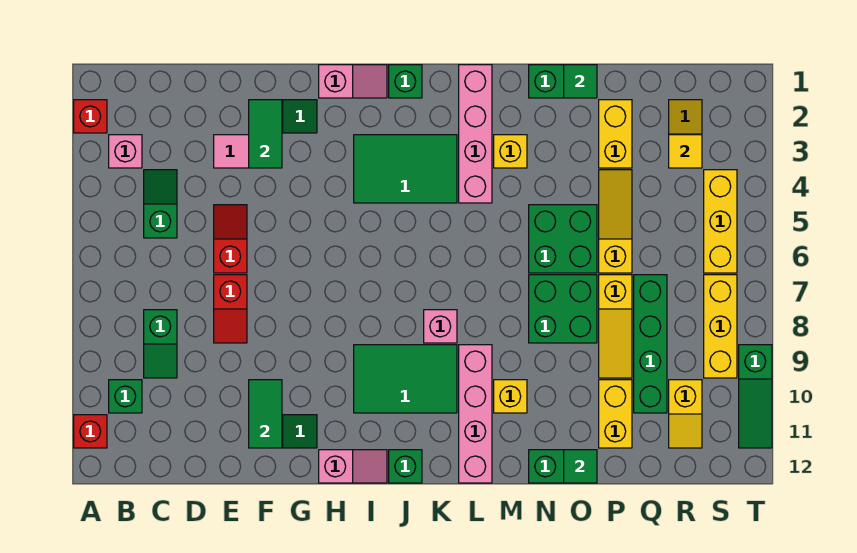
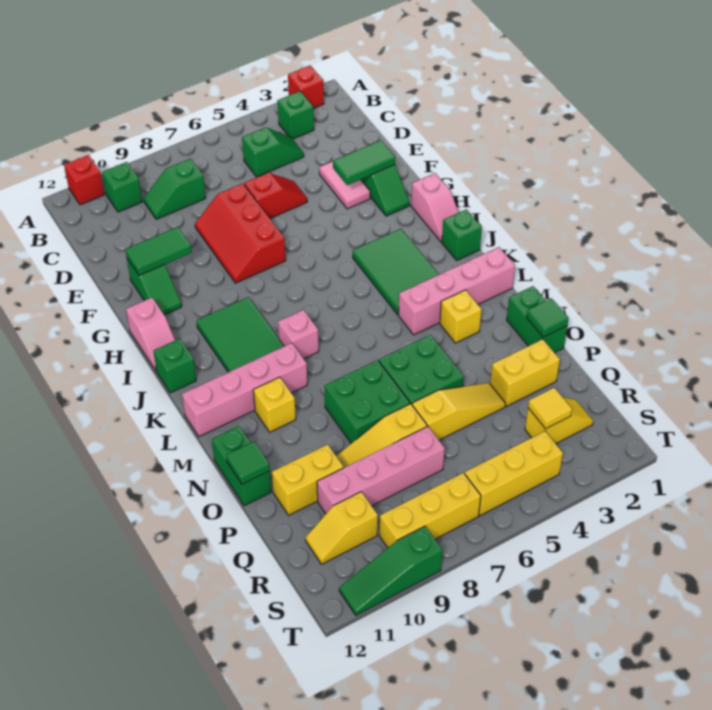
pink 1x1 brick [109,135,142,168] -> green 1x1 brick [277,91,314,139]
red 1x2 slope [214,275,247,343] -> red 2x3 slope [195,183,286,283]
green 1x4 brick [634,275,667,413] -> pink 1x4 brick [317,426,445,514]

